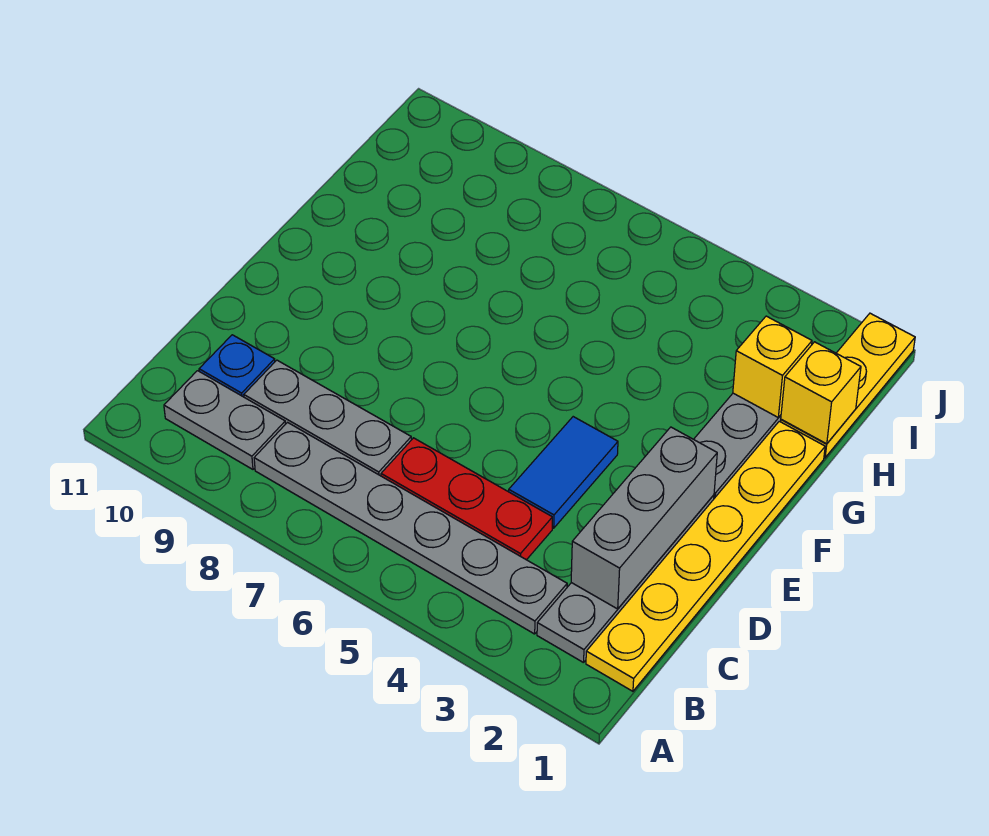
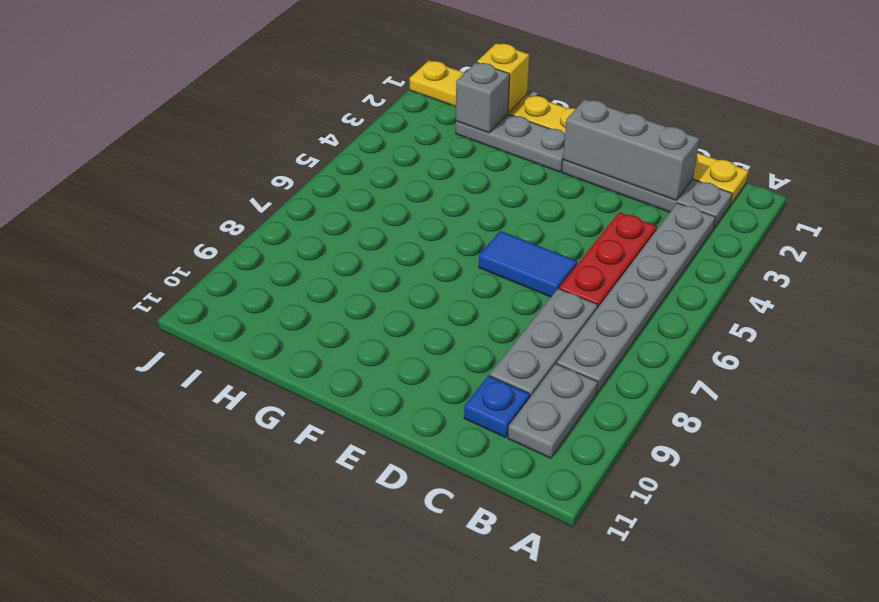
blue 1x2 tile [509,417,618,528] -> blue 1x2 tile moved to [479,231,577,297]
yellow 1x1 brick [733,316,812,418] -> grey 1x1 brick [456,62,510,133]

